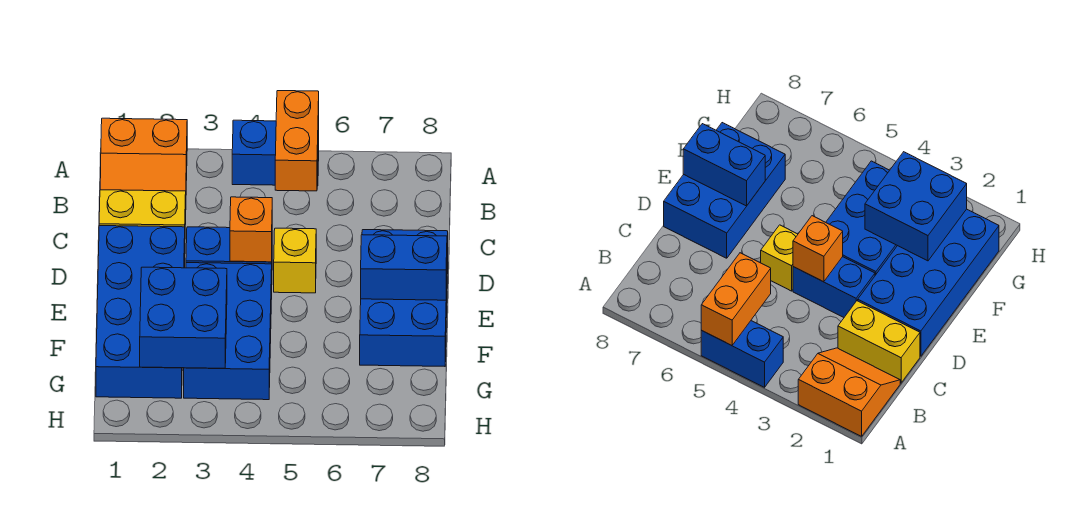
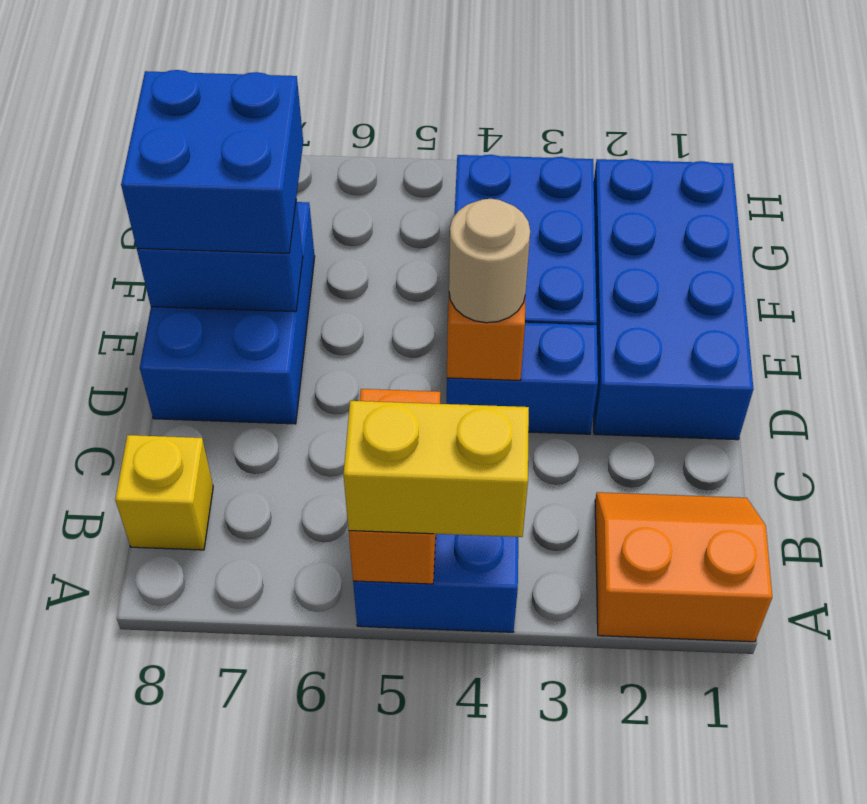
yellow 1x2 brick [99,190,186,227] -> yellow 1x2 brick moved to [344,401,529,537]
none -> tan 1x1 round brick [449,199,530,323]
yellow 1x1 brick [274,228,316,293] -> yellow 1x1 brick moved to [115,435,213,550]
blue 2x2 brick [140,267,227,368] -> blue 2x2 brick moved to [121,70,303,253]

